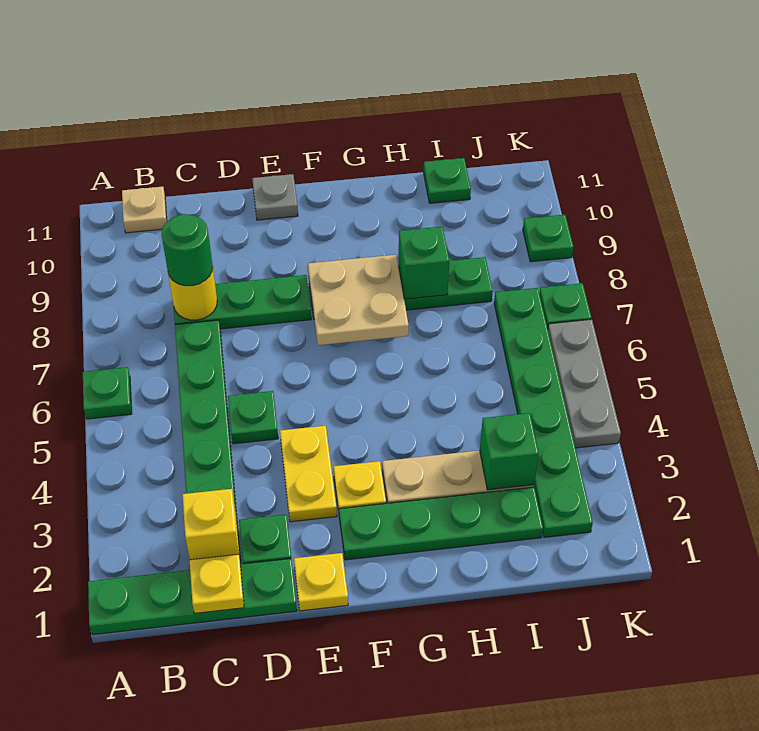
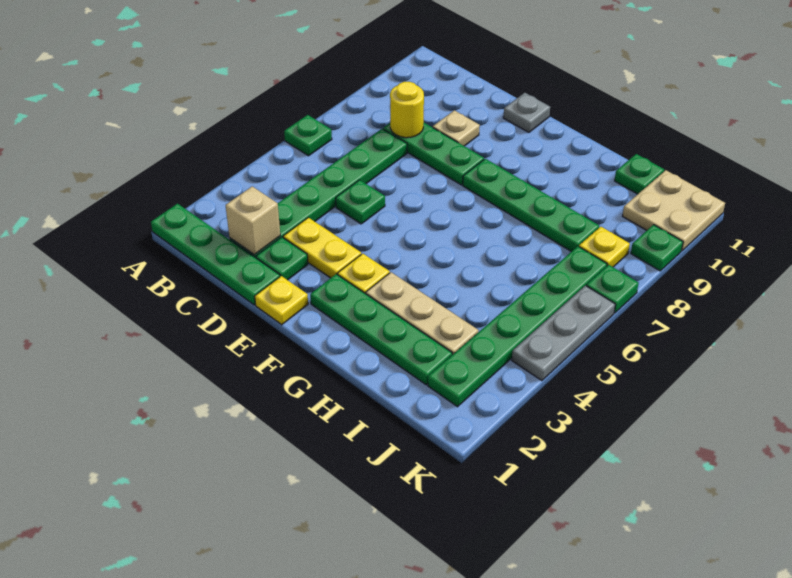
tan 1x1 plate [122,187,167,233] -> tan 1x1 plate moved to [433,110,480,146]
yellow 1x1 plate [190,554,244,613] -> yellow 1x1 plate moved to [579,227,630,267]
yellow 1x1 brick [182,489,240,560] -> tan 1x1 brick [226,186,280,254]
green 1x1 round brick [161,214,213,286] -> none
yellow 1x2 plate [280,426,337,522] -> yellow 1x2 plate turned to [283,218,361,278]
tan 2x2 plate [308,255,409,345] -> tan 2x2 plate moved to [623,170,725,251]
green 1x1 brick [398,227,449,299] -> none
green 1x1 brick [480,413,539,490] -> none

